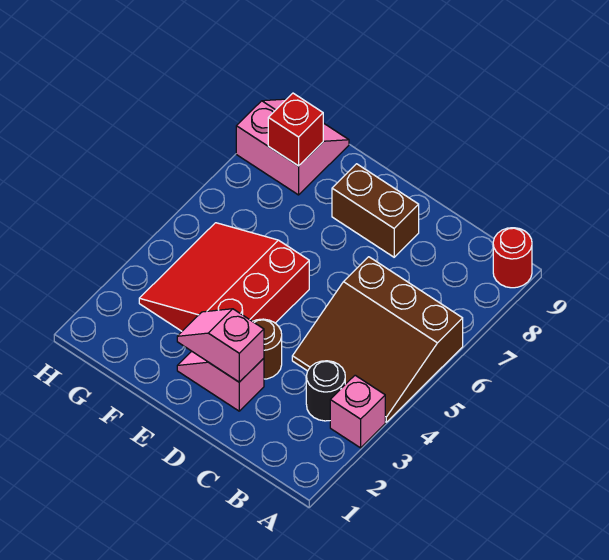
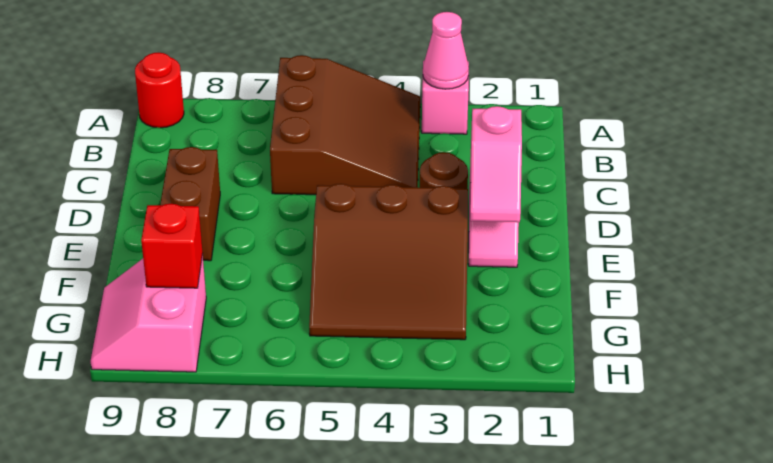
none -> pink 1x1 cone [423,12,469,89]
black 1x1 round brick [306,361,345,421] -> none
red 3x3 slope [139,223,309,331] -> brown 3x3 slope [309,184,468,340]

